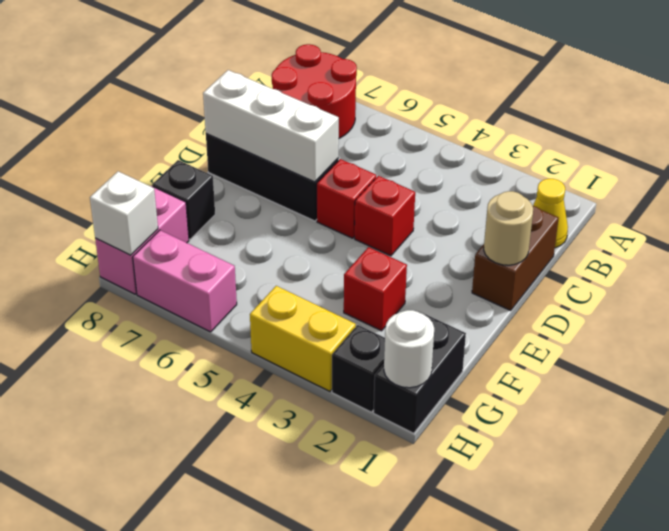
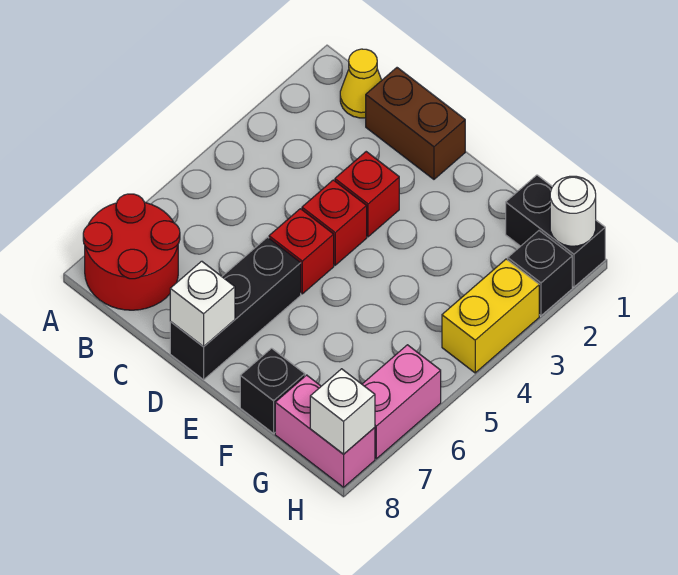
tan 1x1 round brick [484,191,533,265] -> none
white 1x3 brick [203,70,339,182] -> white 1x1 brick [170,261,235,347]
red 1x1 brick [344,247,407,331] -> red 1x1 brick moved to [335,152,399,237]

